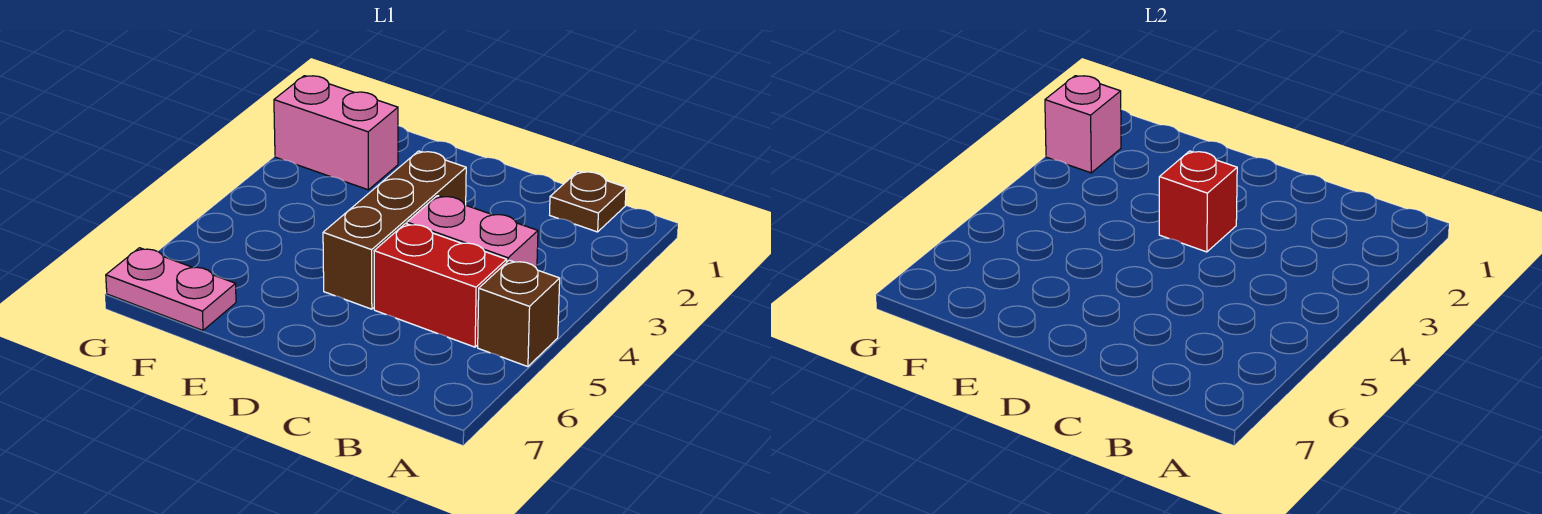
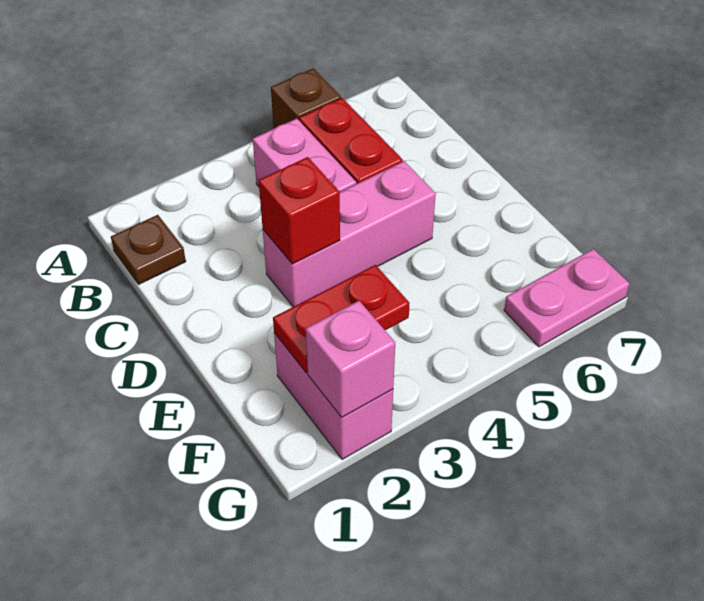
brown 1x3 brick [323,151,466,309] -> pink 1x3 brick [263,161,436,307]
none -> red 1x2 plate [273,265,410,373]
pink 1x2 plate [106,248,236,330] -> pink 1x2 plate turned to [504,249,629,347]

